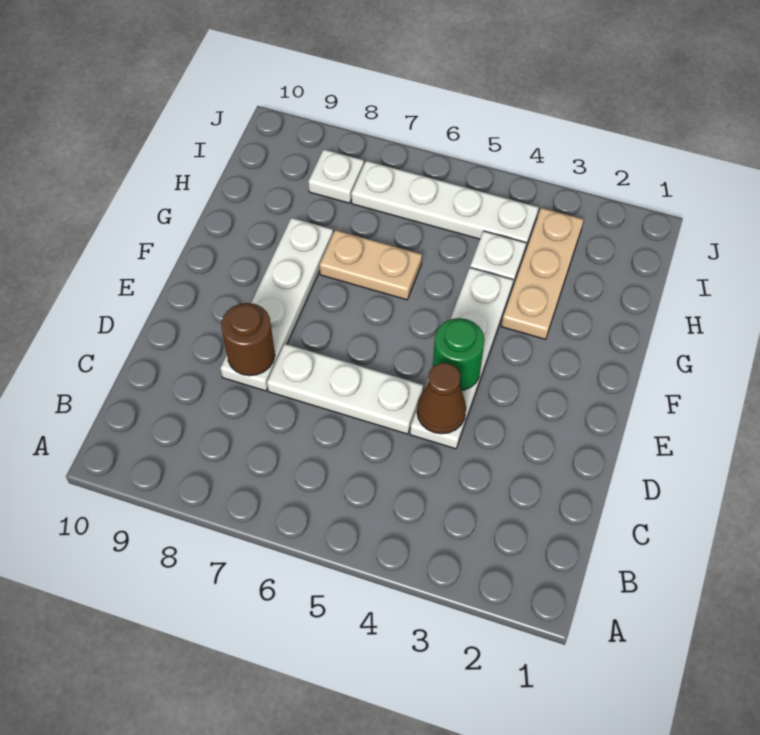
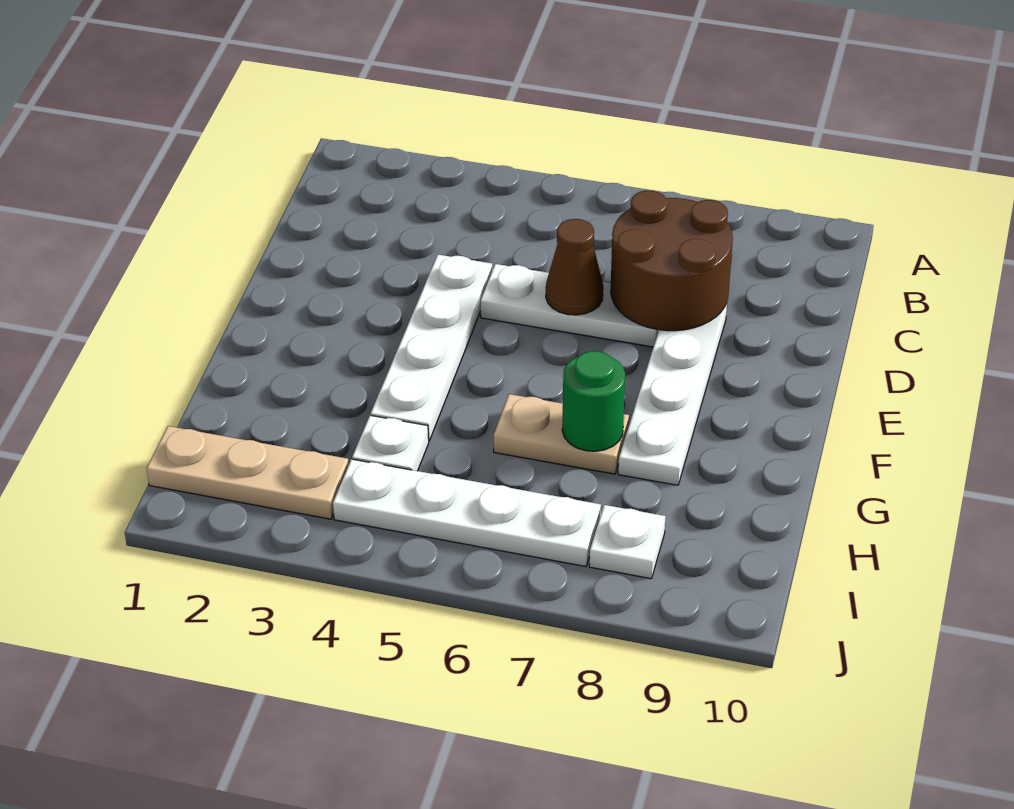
brown 1x1 cone [417,363,466,434] -> brown 1x1 cone moved to [546,219,603,315]
brown 1x1 round brick [221,303,275,376] -> brown 2x2 round brick [611,191,733,331]
green 1x1 round brick [433,318,485,390] -> green 1x1 round brick moved to [562,351,625,451]
tan 1x3 plate [501,208,584,339] -> tan 1x3 plate turned to [147,426,349,519]

